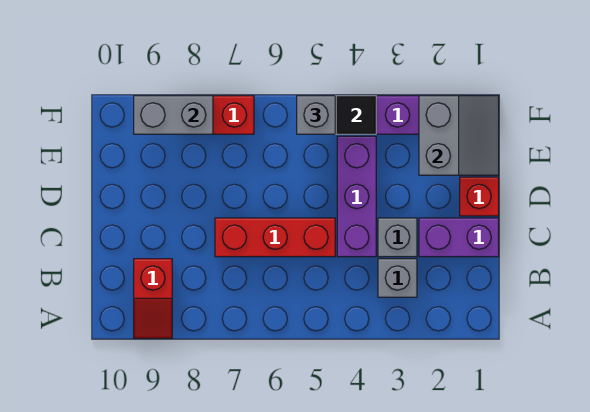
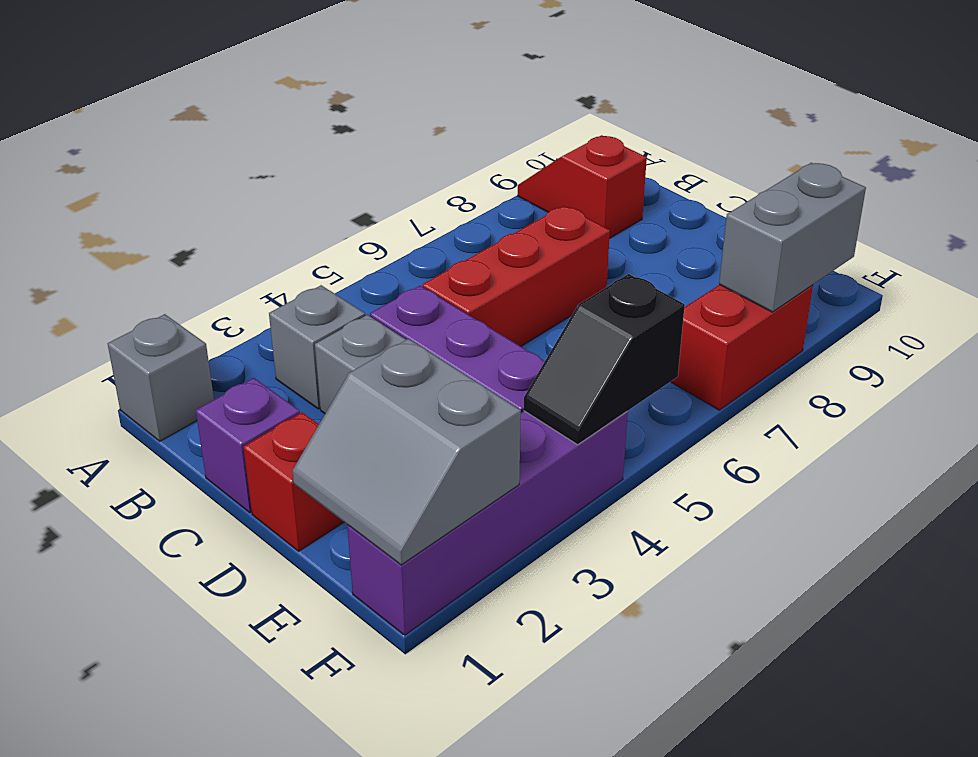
purple 1x2 brick [419,218,499,257] -> purple 1x1 brick [196,378,300,513]
grey 1x1 brick [297,96,335,134] -> grey 1x1 brick moved to [108,314,214,441]

